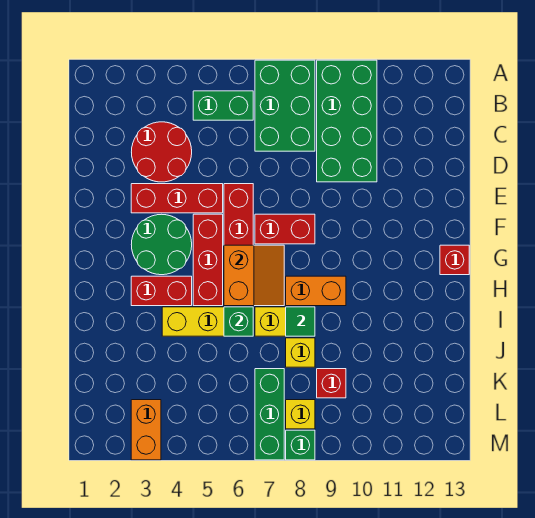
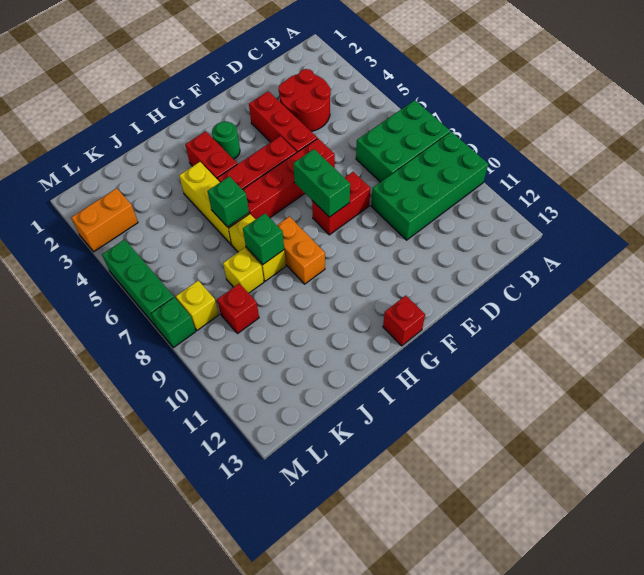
green 1x2 brick [193,91,253,120] -> green 1x2 brick moved to [293,149,350,217]
green 2x2 round brick [131,214,192,275] -> green 1x1 round brick [212,122,240,159]
red 1x2 brick [255,214,315,244] -> red 1x2 brick turned to [312,172,370,235]
orange 2x2 slope [224,245,284,306] -> none
green 1x1 tile [286,307,315,336] -> green 1x1 brick [243,213,284,265]
green 1x3 brick [255,369,284,460] -> green 1x3 brick turned to [102,239,174,327]

